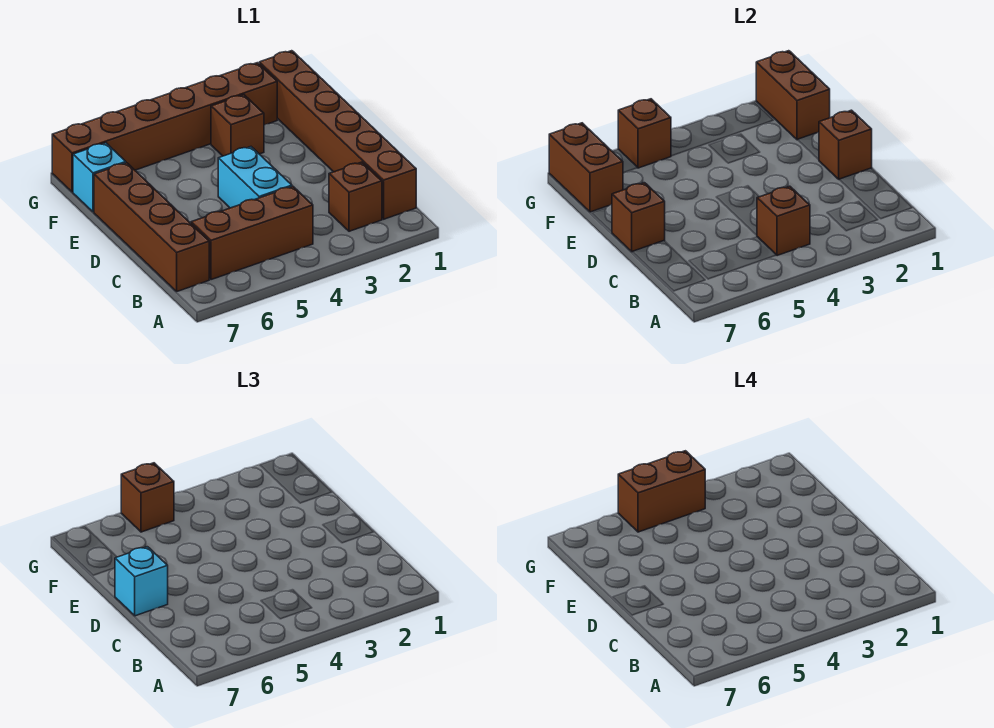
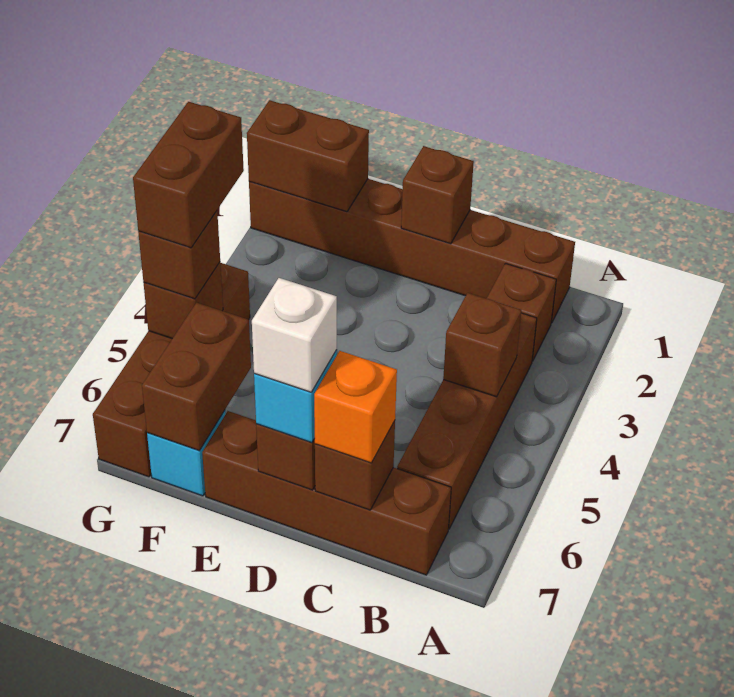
brown 1x3 brick [191,186,313,280] -> brown 1x4 brick [397,313,537,529]
cyan 1x2 brick [218,147,292,208] -> none
none -> orange 1x1 brick [314,351,397,463]
none -> white 1x1 brick [252,278,337,392]
brown 1x1 brick [211,95,264,156] -> brown 1x1 brick moved to [315,421,395,510]
brown 1x2 brick [549,123,623,212] -> brown 1x2 brick turned to [142,303,251,451]
brown 1x6 brick [52,63,277,192] -> brown 1x4 brick [93,263,250,477]

